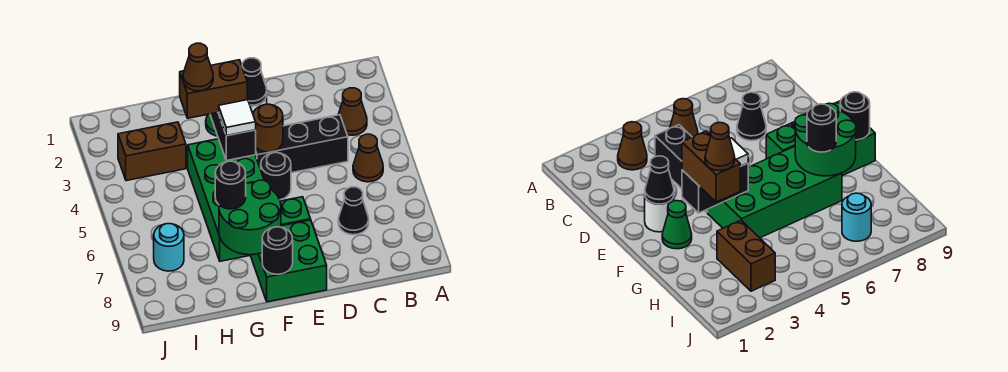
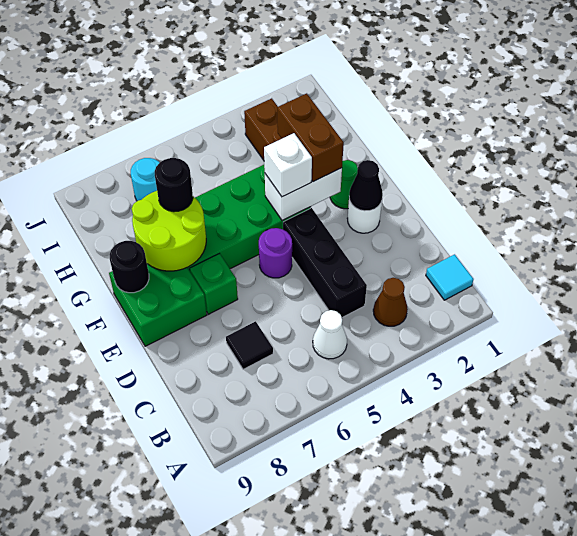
none -> cyan 1x1 tile [426,254,474,300]
brown 1x1 cone [353,134,383,182] -> white 1x1 cone [313,310,347,359]
black 1x1 cone [338,187,369,235] -> black 1x1 tile [226,321,273,369]
brown 1x1 round brick [253,104,283,152] -> none
black 1x1 round brick [261,153,291,200] -> purple 1x1 round brick [259,228,292,278]
black 1x2 brick [210,112,256,161] -> white 1x2 brick [265,168,342,220]
white 1x1 tile [219,100,256,136] -> white 1x1 brick [264,133,312,197]
green 2x2 round brick [219,180,281,255] -> lime 2x2 round brick [132,191,206,271]
brown 1x1 cone [183,43,213,91] -> none

